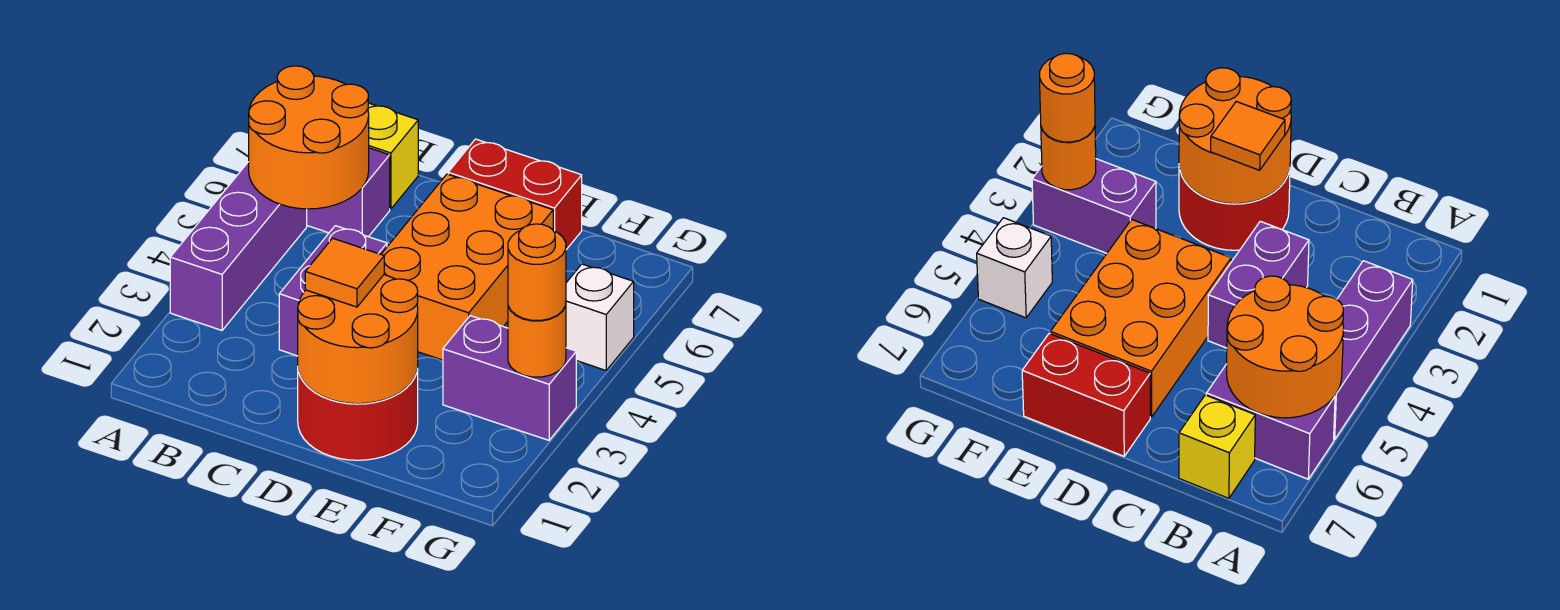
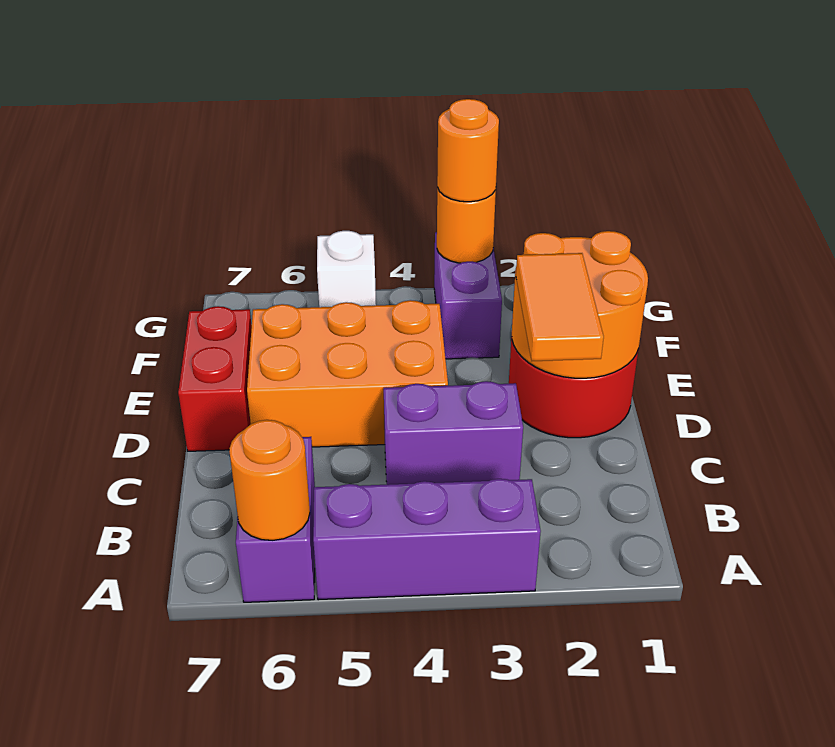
orange 2x2 round brick [249,66,369,209] -> orange 1x1 round brick [229,420,310,540]
yellow 1x1 brick [368,103,418,209] -> none
orange 1x1 tile [305,238,384,307] -> orange 1x2 tile [516,253,604,361]

